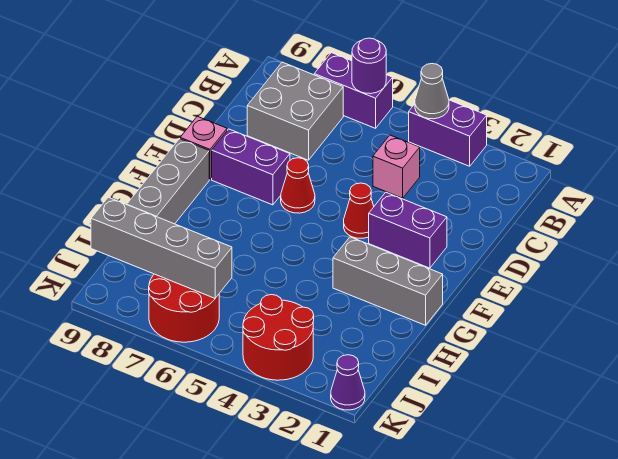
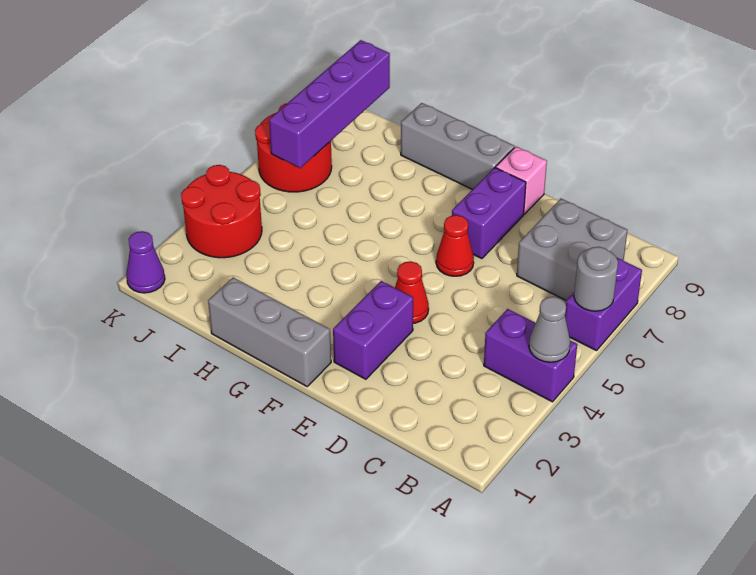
purple 1x2 brick [409,100,487,166] -> purple 1x2 brick turned to [484,309,577,402]
purple 1x1 round brick [352,38,386,94] -> grey 1x1 round brick [574,247,618,311]
pink 1x1 brick [373,135,420,198] -> none
grey 1x3 brick [333,237,443,325] -> grey 1x3 brick turned to [208,277,331,386]
grey 1x4 brick [91,197,232,298] -> purple 1x4 brick [269,40,390,168]

